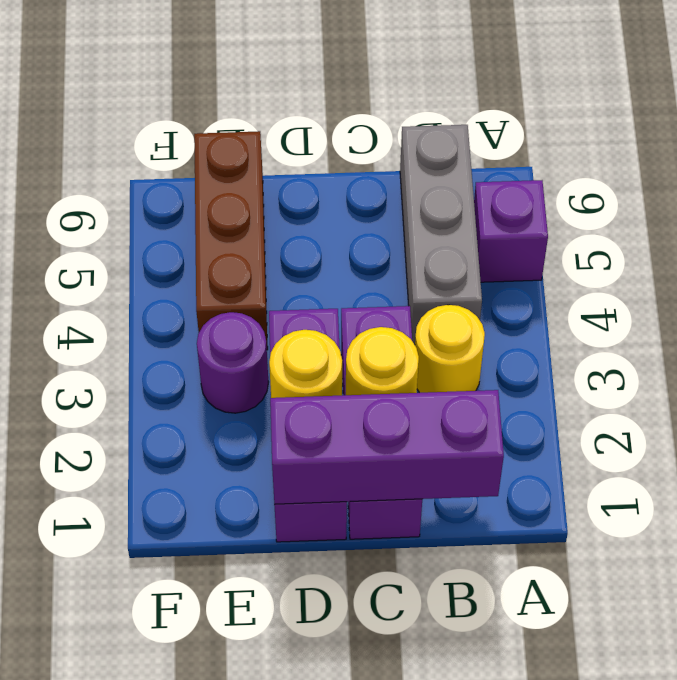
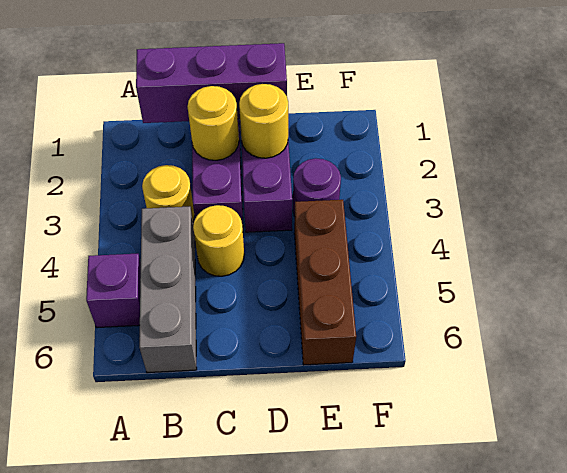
none -> yellow 1x1 round brick [193,205,244,276]

